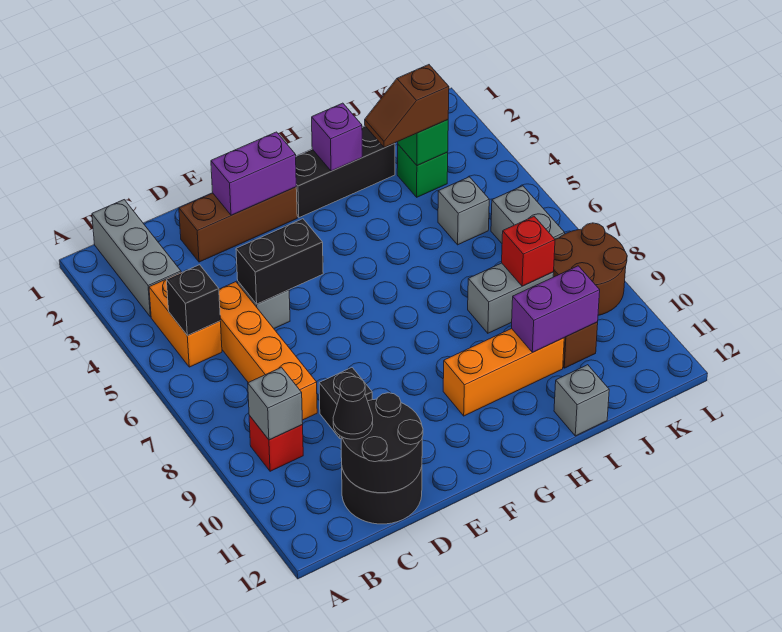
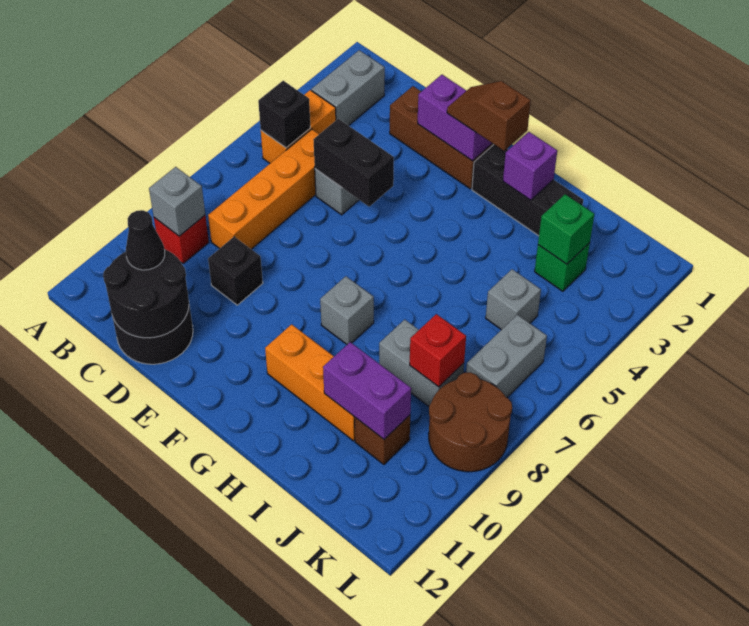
grey 1x3 brick [92,200,181,317] -> grey 1x2 brick [311,50,385,126]
brown 1x2 slope [365,65,449,147] -> brown 1x2 slope moved to [447,81,531,151]
grey 1x1 brick [554,365,609,436] -> grey 1x1 brick moved to [320,276,374,344]

